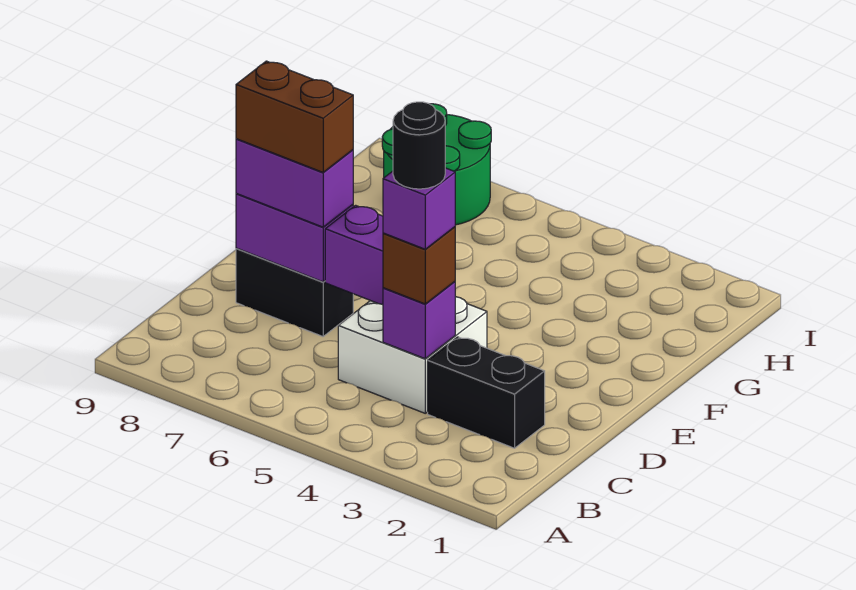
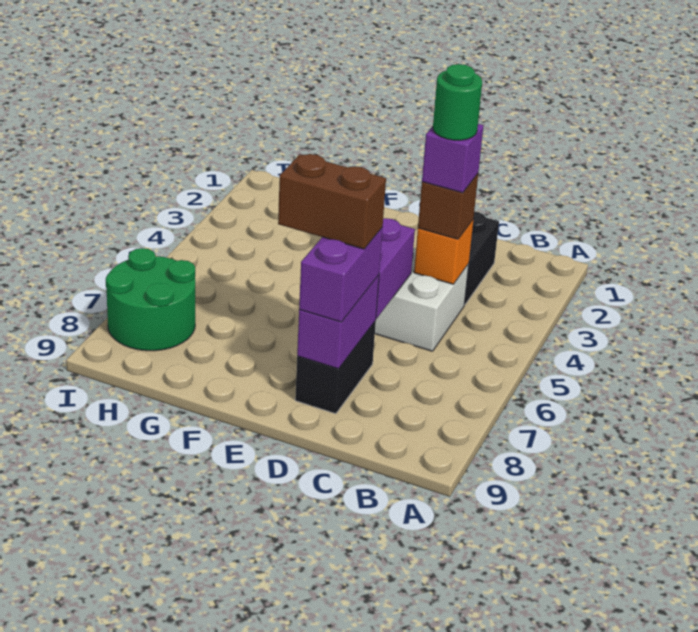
purple 1x1 brick [383,282,455,359] -> orange 1x1 brick [414,220,473,284]
black 1x1 round brick [393,102,445,189] -> green 1x1 round brick [433,64,482,140]
brown 1x2 brick [236,61,353,172] -> brown 1x2 brick turned to [278,154,386,249]

